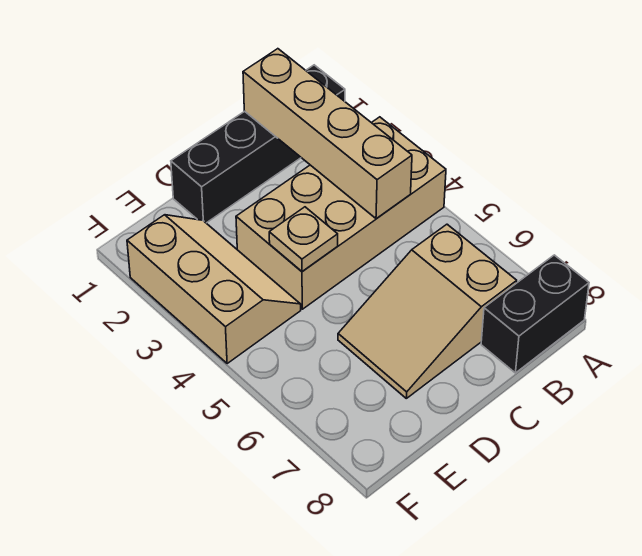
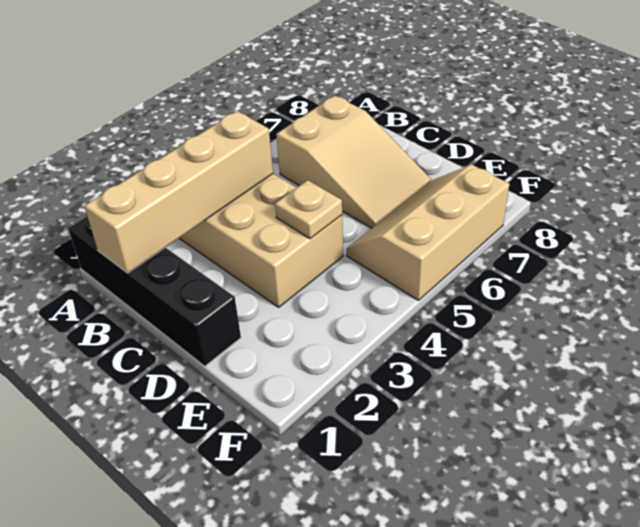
black 1x2 brick [481,255,589,373] -> none
tan 2x3 slope [127,215,301,363] -> tan 2x3 slope moved to [346,165,509,300]

